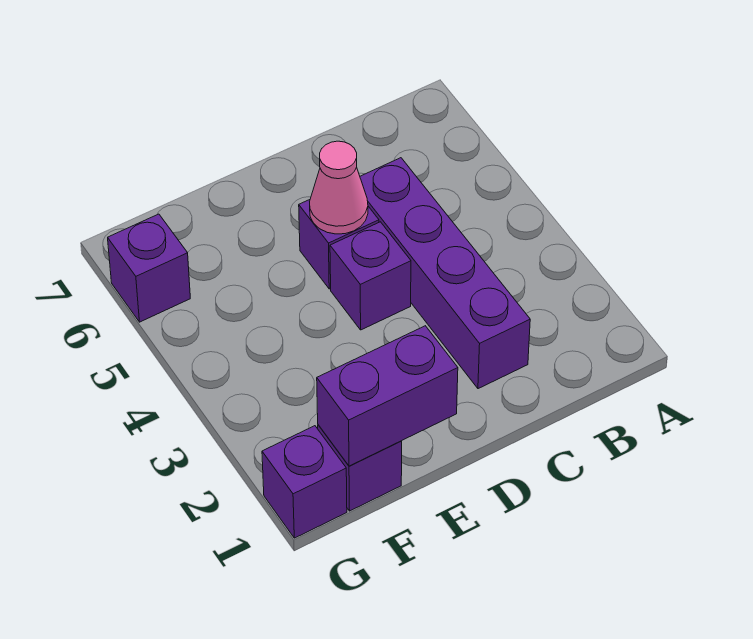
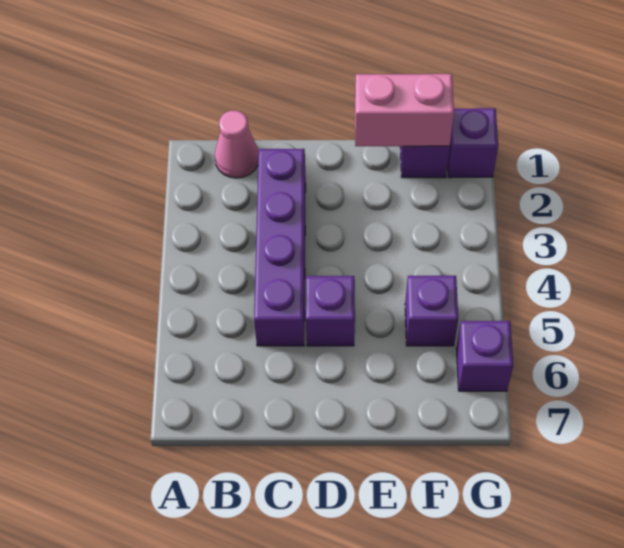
purple 1x1 brick [330,222,411,330] -> purple 1x1 brick moved to [405,276,458,346]
pink 1x1 cone [310,141,368,234] -> pink 1x1 cone moved to [215,111,259,178]
purple 1x2 brick [317,326,458,466] -> pink 1x2 brick [355,74,454,146]

